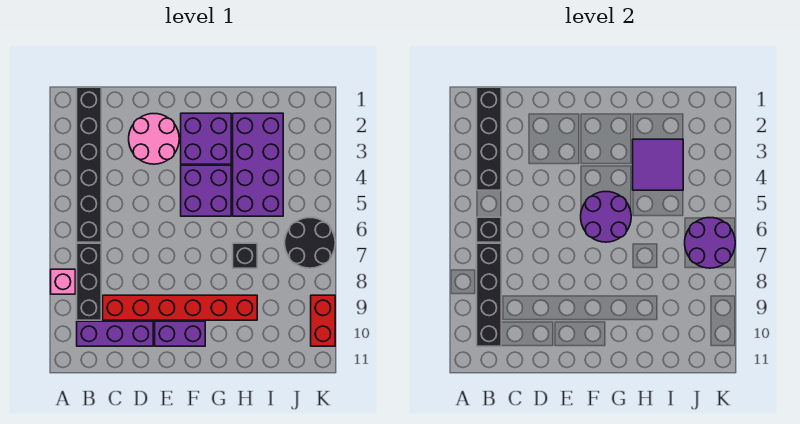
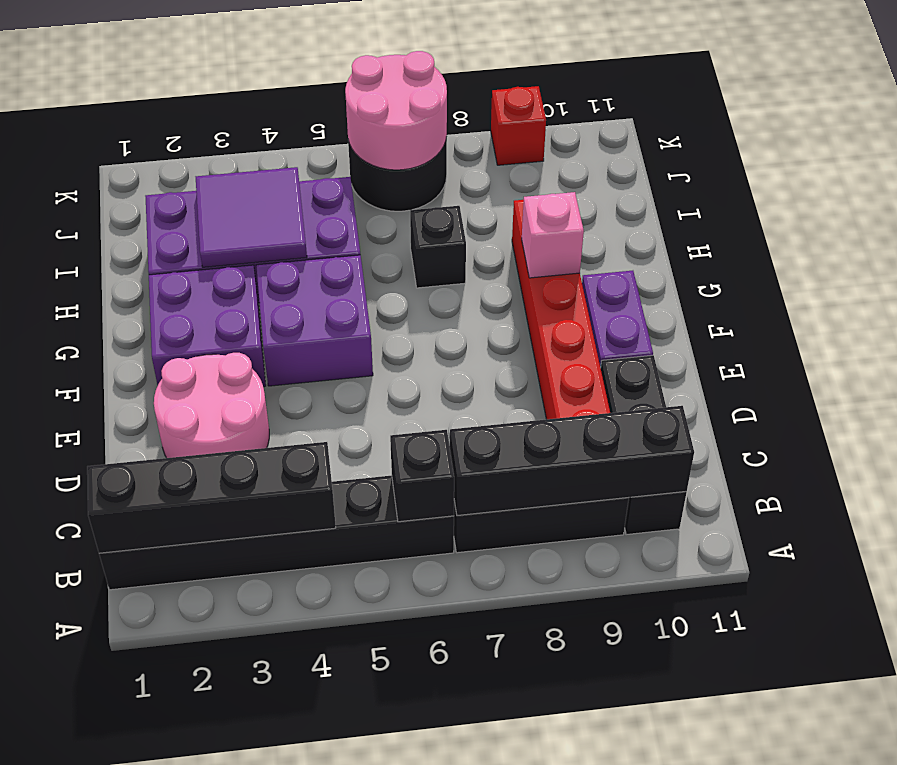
pink 1x1 brick [51,269,75,294] -> pink 1x1 brick moved to [522,192,584,278]
purple 1x3 brick [77,321,153,346] -> black 1x3 brick [601,355,687,535]
purple 2x2 round brick [581,192,631,242] -> none
purple 2x2 round brick [685,218,735,268] -> pink 2x2 round brick [345,51,447,170]
red 1x2 brick [311,295,335,346] -> red 1x1 brick [491,86,546,165]

